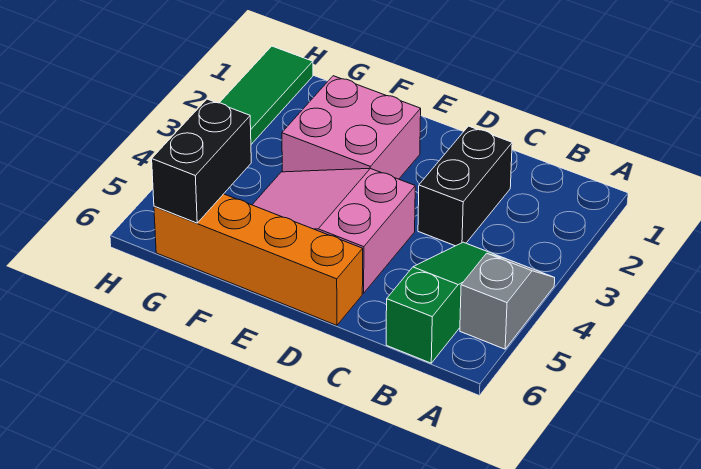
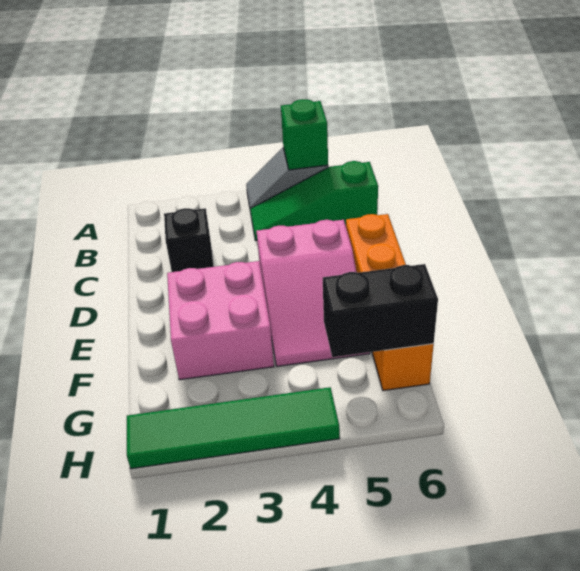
none -> green 1x1 brick [281,99,328,170]
black 1x2 brick [418,126,512,246] -> black 1x1 brick [164,208,214,272]

